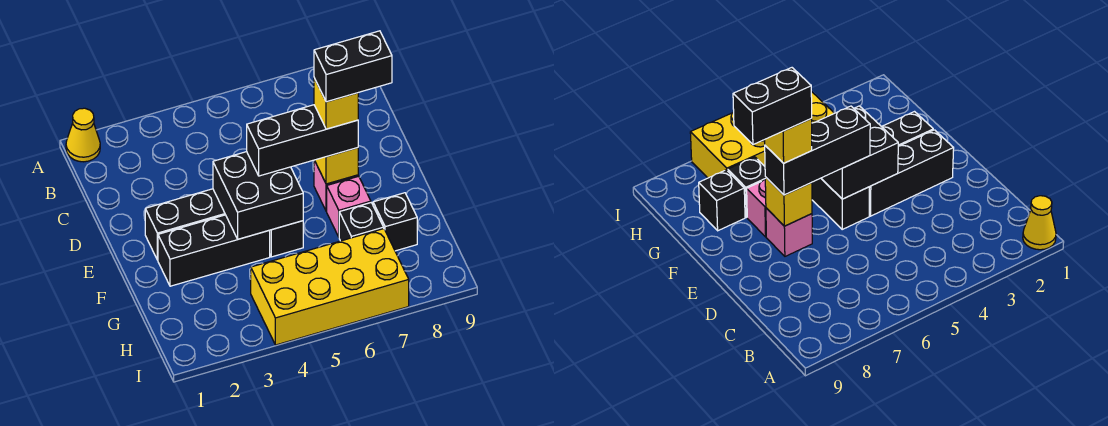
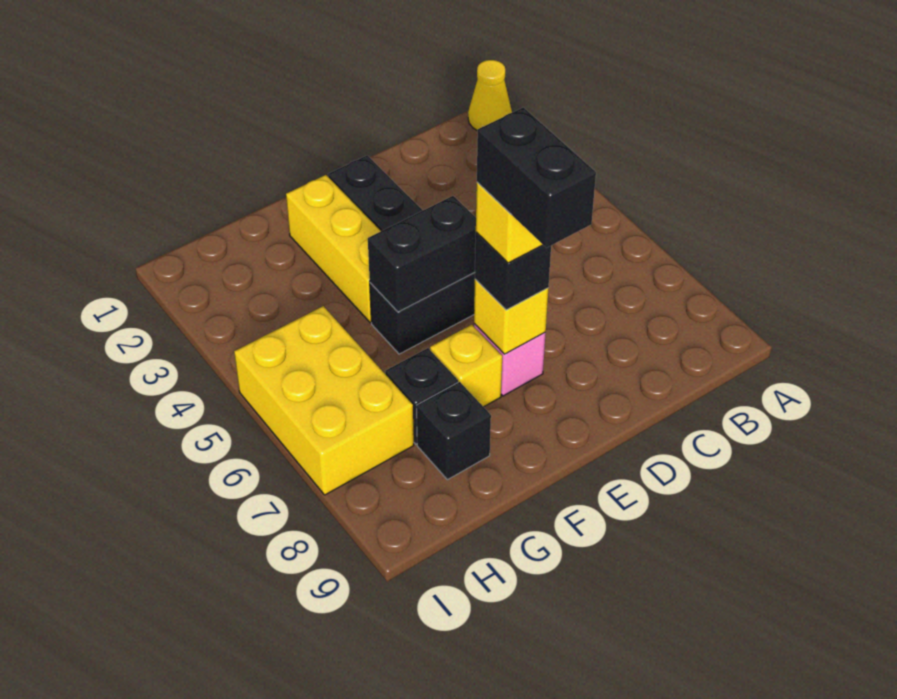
black 2x2 brick [213,152,303,239] -> black 1x2 brick [368,196,476,312]
black 1x3 brick [247,105,358,176] -> black 1x1 brick [475,232,551,310]
black 1x3 brick [158,215,270,286] -> yellow 1x3 brick [286,175,381,323]
pink 1x1 brick [327,176,371,237] -> yellow 1x1 brick [430,325,502,407]
yellow 2x4 brick [251,229,409,345] -> yellow 2x3 brick [234,306,414,495]

